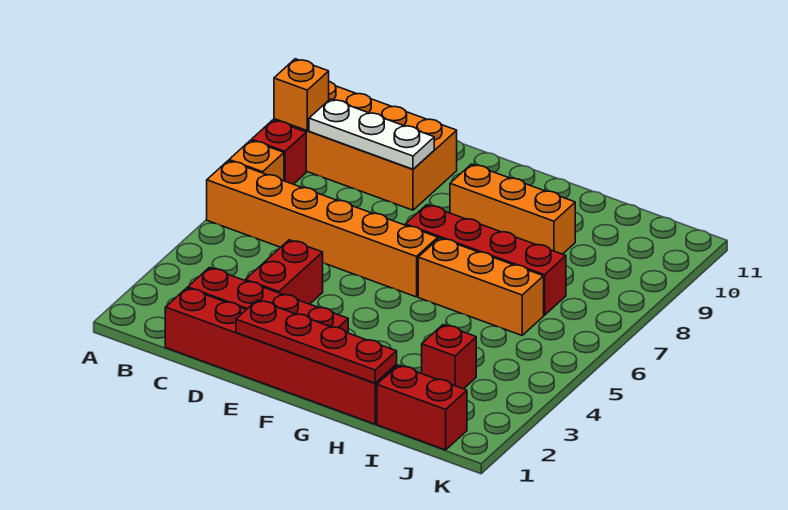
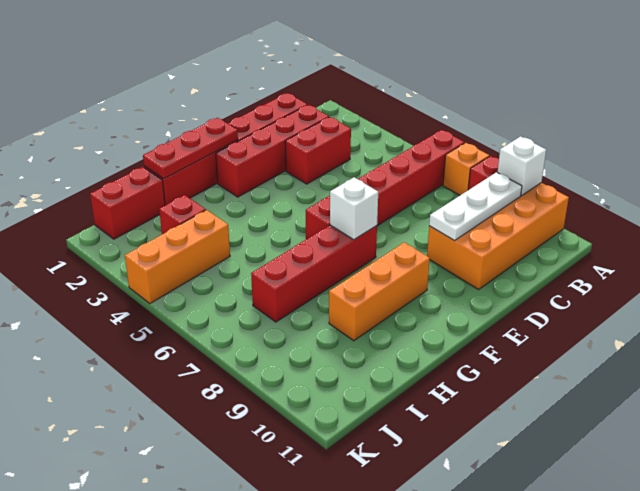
orange 1x6 brick [207,161,438,297] -> red 1x6 brick [306,130,465,239]
orange 1x1 brick [274,59,329,130] -> white 1x1 brick [497,136,546,196]
red 1x2 brick [245,240,323,304] -> red 1x2 brick turned to [285,117,351,184]
red 1x4 plate [236,300,397,383] -> red 1x3 plate [143,118,238,179]
none -> white 1x1 brick [330,177,378,240]
orange 1x3 brick [418,238,544,335] -> orange 1x3 brick moved to [125,210,230,304]

